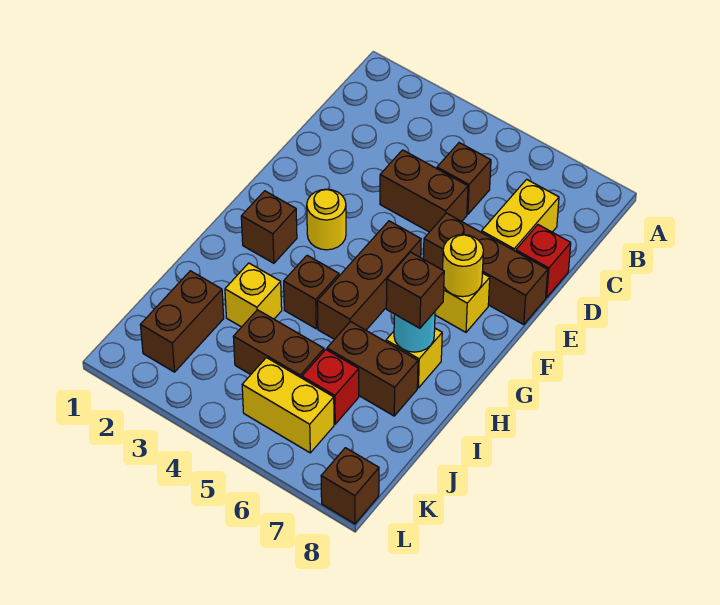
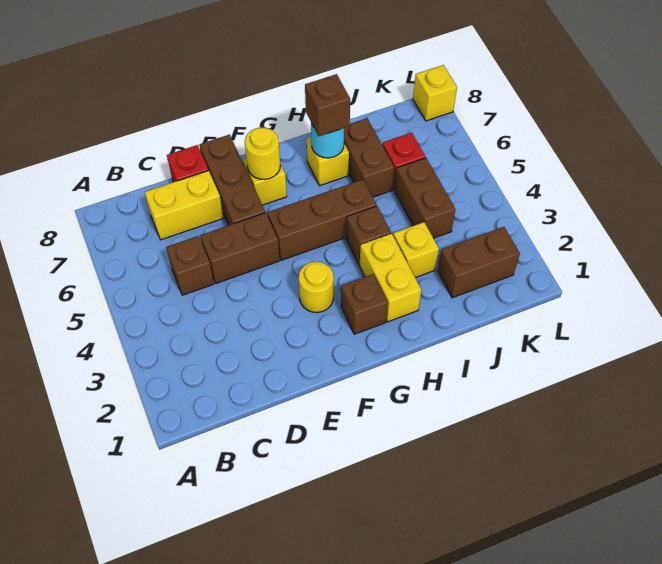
brown 1x2 brick [380,150,468,232] -> brown 1x2 brick turned to [200,213,280,283]
yellow 1x2 brick [242,358,334,453] -> yellow 1x2 brick moved to [360,234,421,322]
brown 1x1 brick [321,448,379,524] -> yellow 1x1 brick [413,65,457,121]

